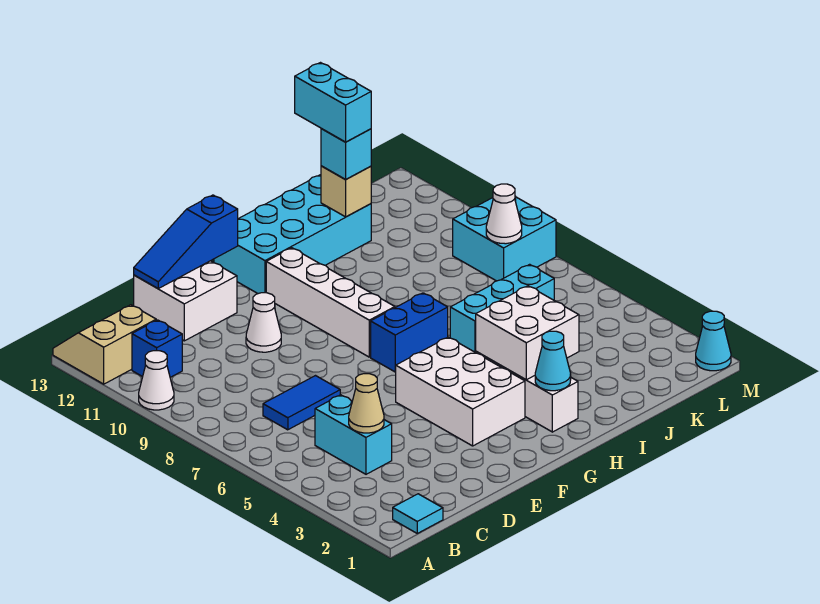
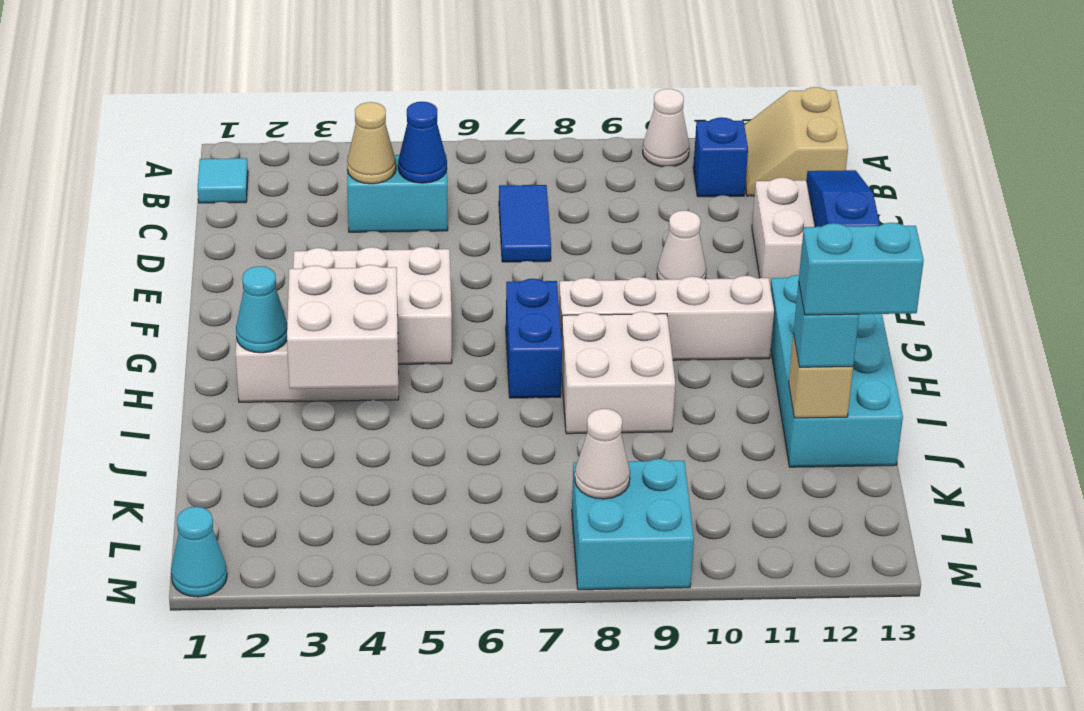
tan 2x2 slope [53,305,156,384] -> tan 2x2 slope turned to [744,87,848,196]
none -> blue 1x1 cone [398,102,447,183]
none -> white 2x2 brick [561,311,675,434]
cyan 1x3 brick [450,264,554,352] -> none

